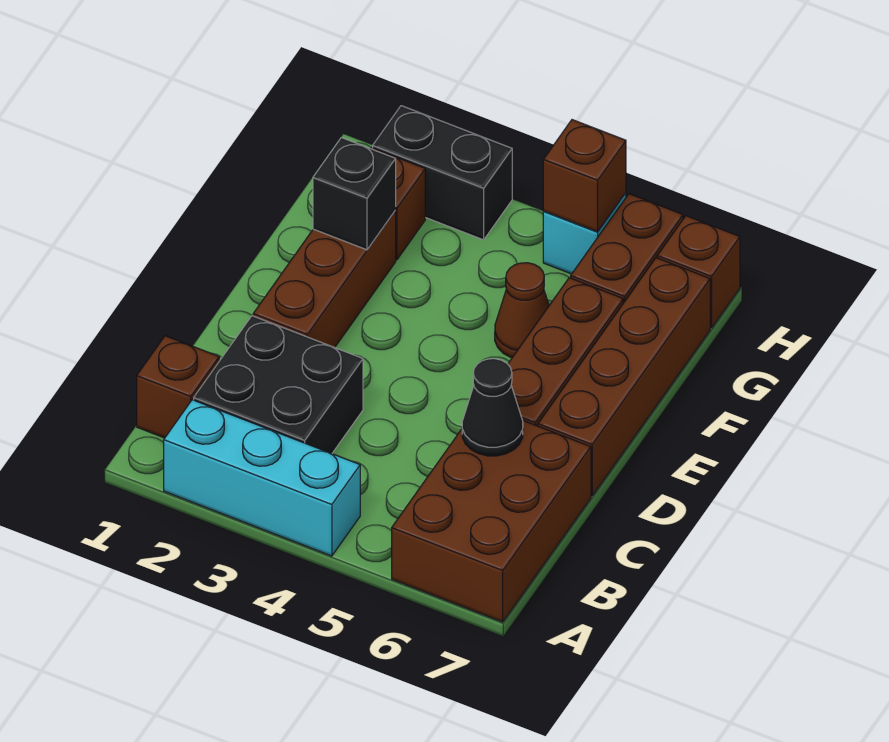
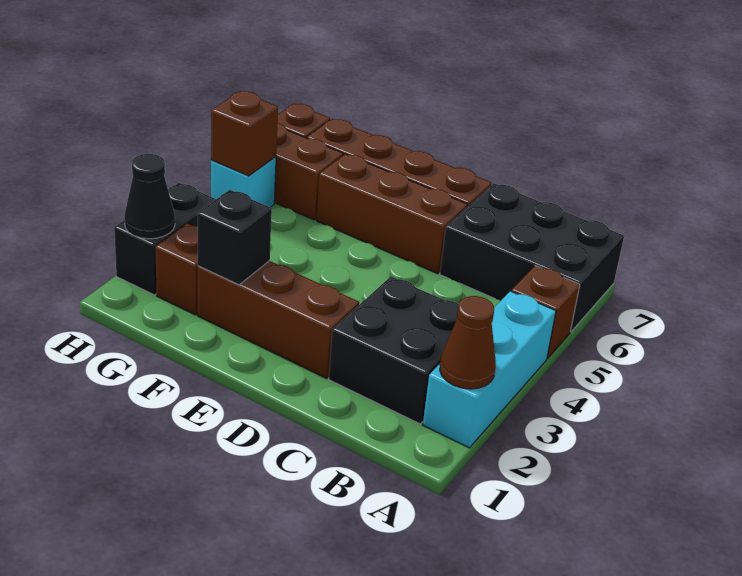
brown 2x3 brick [392,421,591,622] -> black 2x3 brick [440,183,624,332]
brown 1x1 brick [137,336,219,438] -> brown 1x1 brick moved to [511,266,580,358]
black 1x1 cone [462,359,523,456] -> black 1x1 cone moved to [124,154,175,239]
brown 1x1 cone [495,263,549,358] -> brown 1x1 cone moved to [440,296,496,389]

